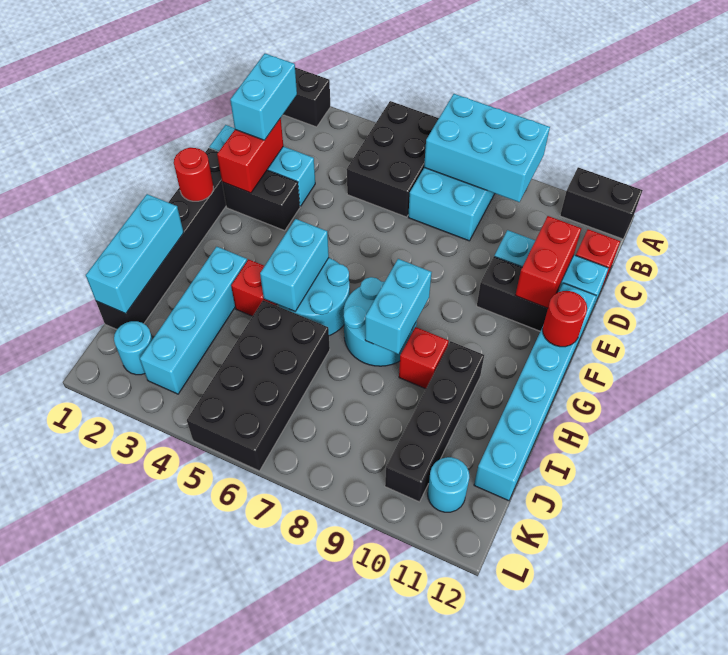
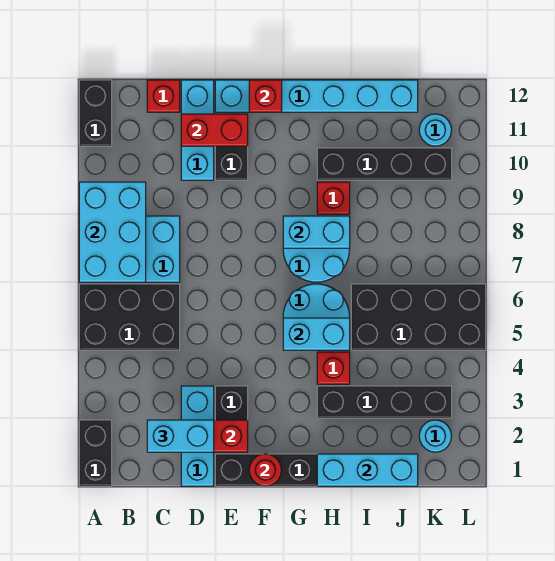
red 1x1 round brick [543,291,587,347] -> red 1x1 brick [249,80,282,112]
cyan 1x4 brick [140,247,247,394] -> black 1x4 brick [317,386,452,418]

